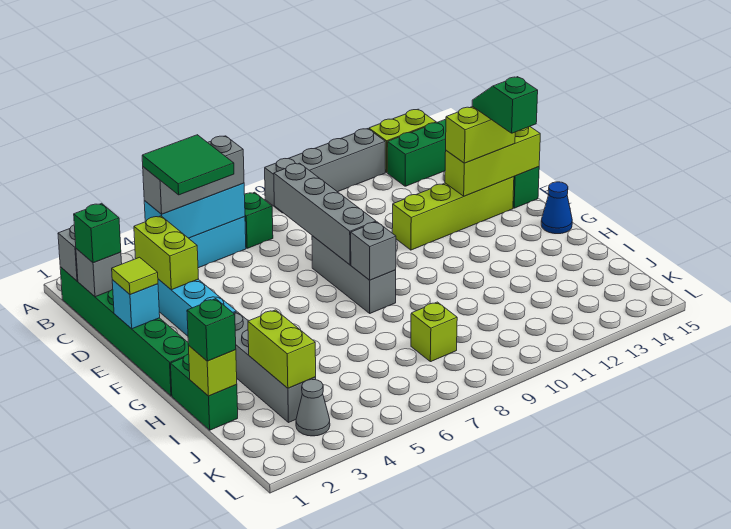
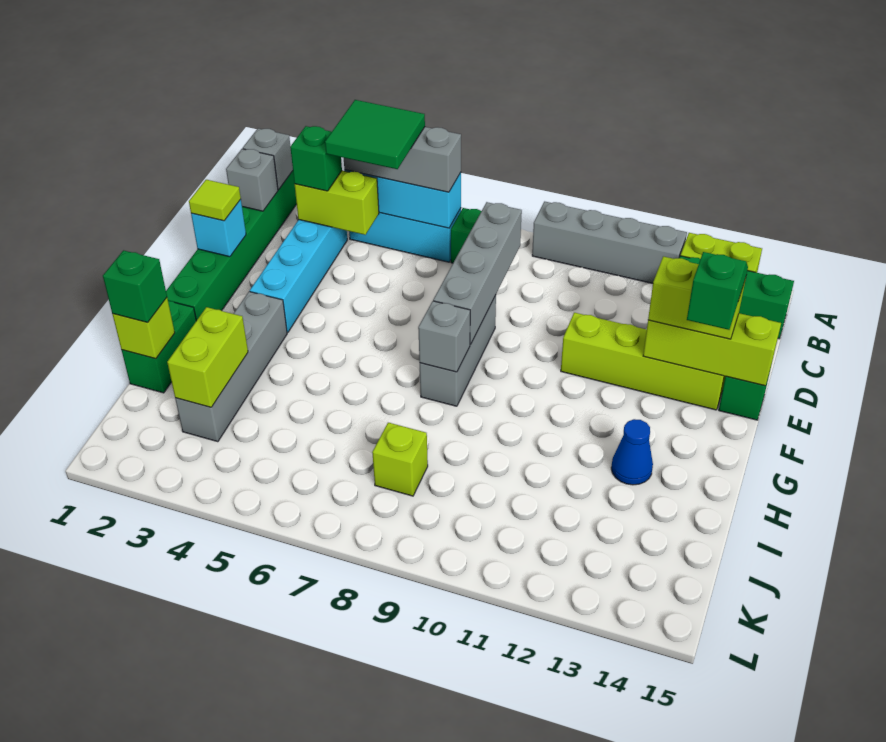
green 1x1 brick [74,203,121,263] -> green 1x1 brick moved to [290,126,342,191]
lime 1x2 brick [134,216,198,290] -> lime 1x2 brick turned to [295,171,379,235]
blue 1x1 cone [541,182,572,234] -> blue 1x1 cone moved to [611,419,653,485]
grey 1x1 cone [296,379,330,436] -> none

